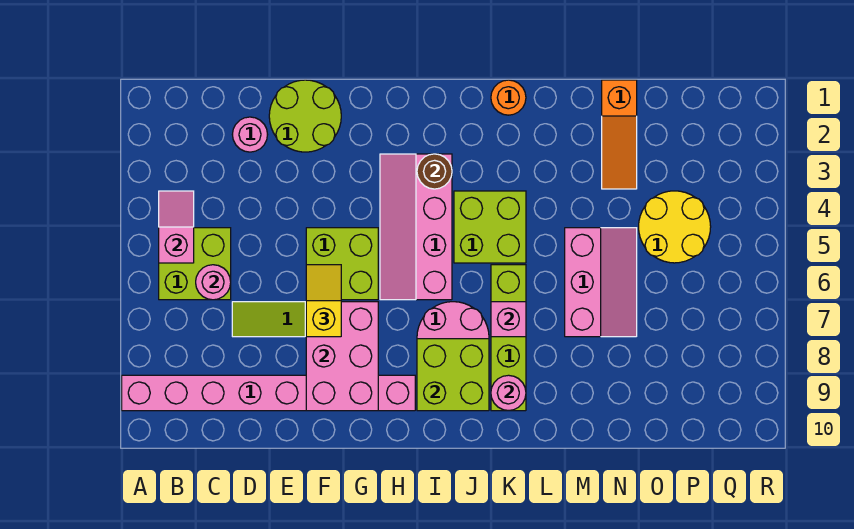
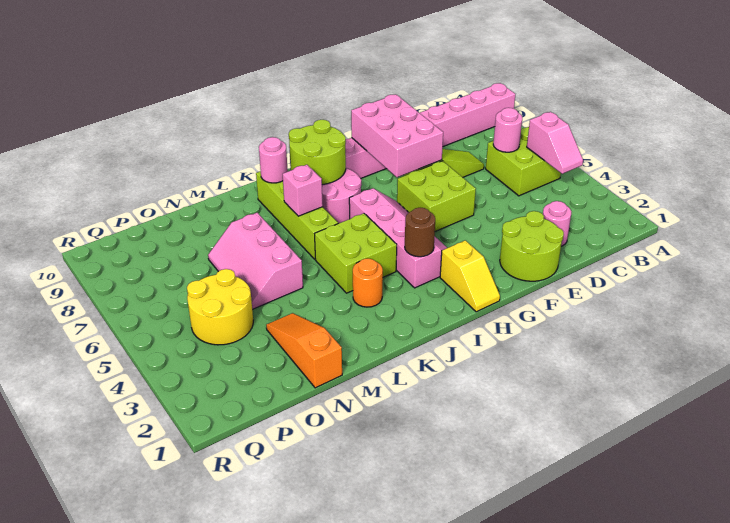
yellow 1x2 slope [306,265,341,337] -> yellow 1x2 slope moved to [440,240,500,312]
lime 2x2 brick [417,339,489,411] -> lime 2x2 round brick [289,120,346,185]
orange 1x1 round brick [491,80,526,115] -> orange 1x1 round brick moved to [353,258,383,307]

